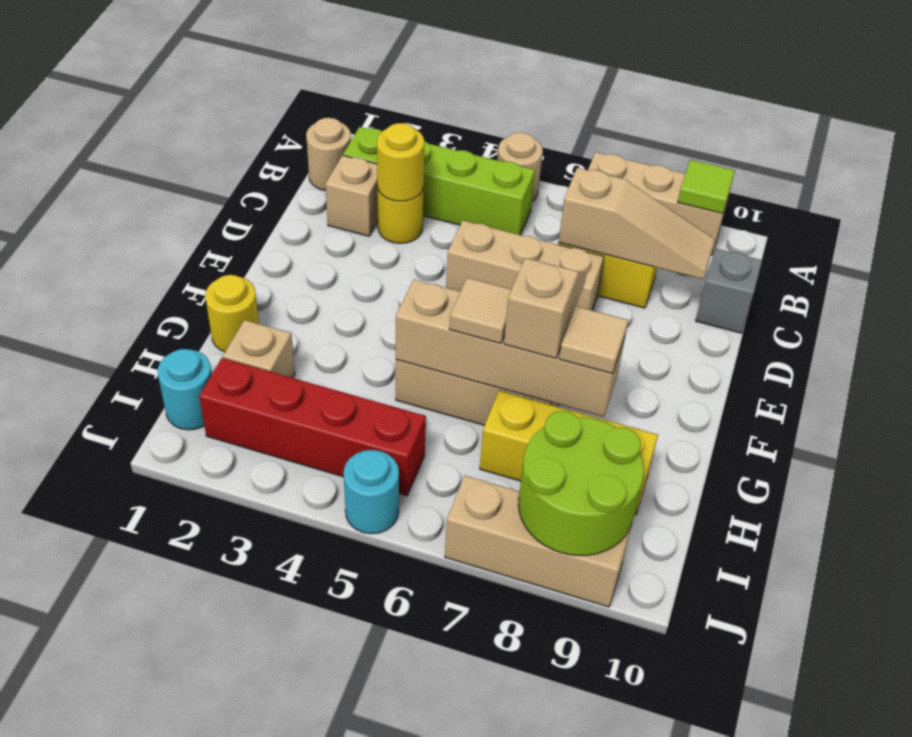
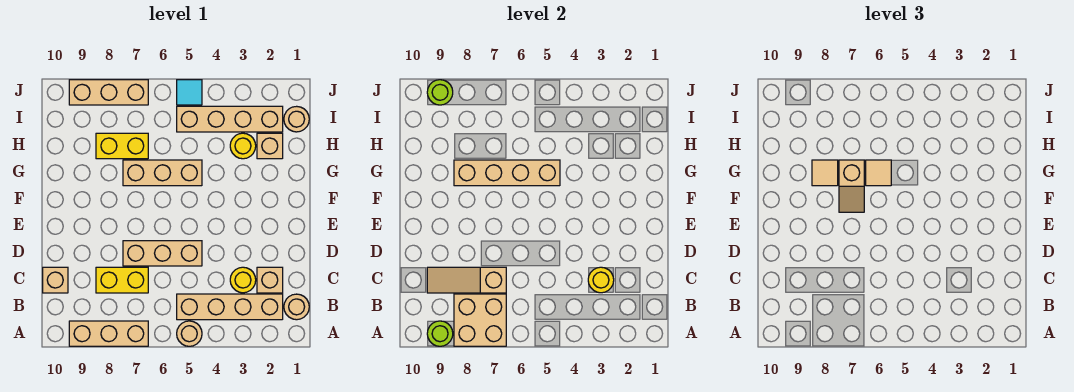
none -> tan 2x2 brick [454,294,506,346]
lime 1x1 tile [678,160,735,214] -> lime 1x1 round brick [427,321,453,346]
lime 1x4 brick [343,127,535,235] -> tan 1x4 brick [177,294,283,320]
grey 1x1 brick [696,249,762,333] -> tan 1x1 brick [43,267,68,293]
yellow 1x1 round brick [205,275,259,352] -> yellow 1x1 round brick moved to [230,133,256,159]
yellow 1x3 brick [480,391,658,514] -> yellow 1x2 brick [96,133,148,159]
cyan 1x1 round brick [158,349,212,430] -> tan 1x1 round brick [284,106,309,132]
red 1x4 brick [199,358,426,496] -> tan 1x4 brick [177,106,283,132]
lime 2x2 round brick [518,411,644,556] -> lime 1x1 round brick [427,80,453,105]
cyan 1x1 round brick [344,450,399,534] -> cyan 1x1 tile [177,80,202,105]

